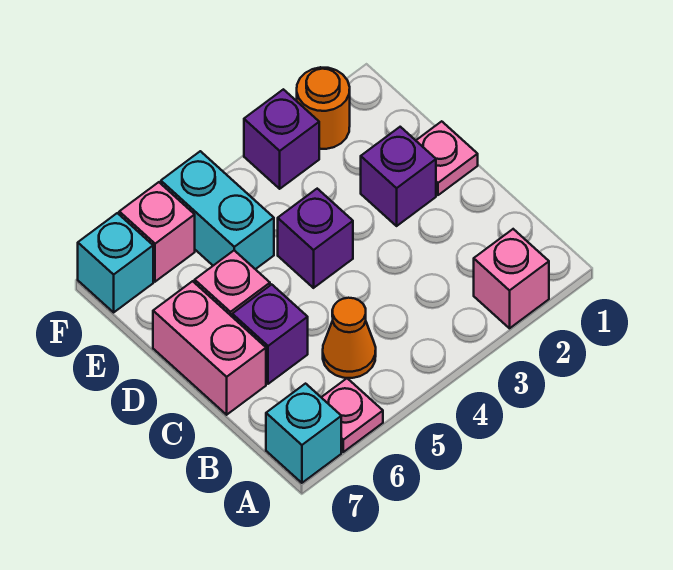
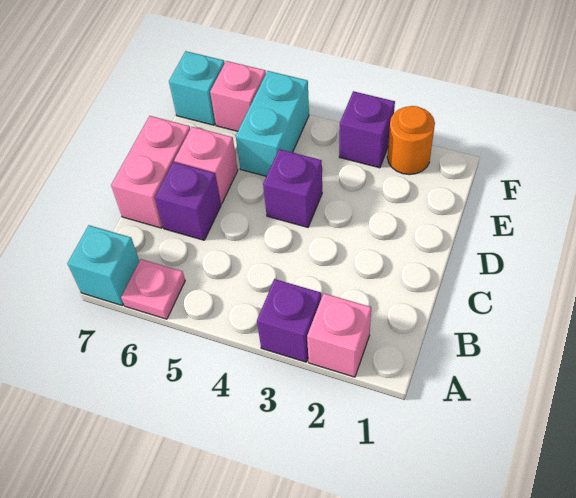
orange 1x1 cone [323,298,376,378] -> none
pink 1x1 plate [416,121,478,195] -> none
purple 1x1 brick [361,127,436,226] -> purple 1x1 brick moved to [257,279,321,362]

